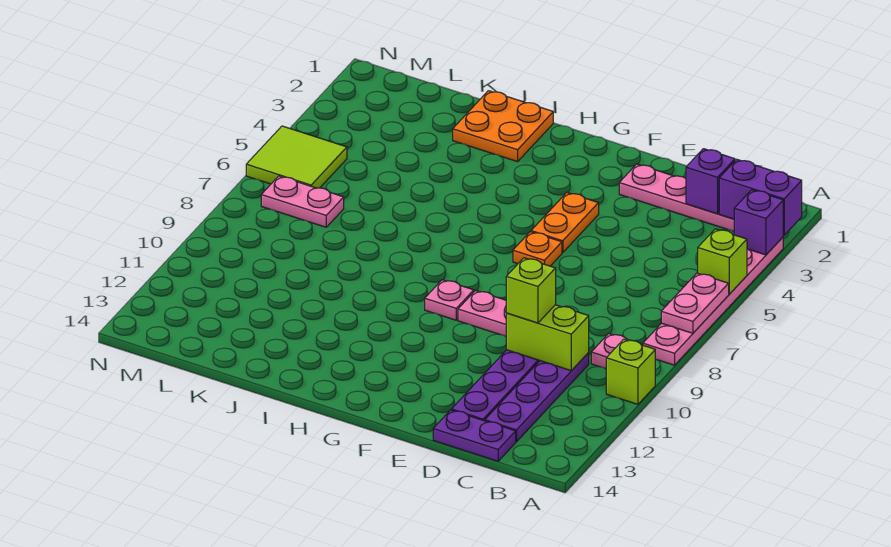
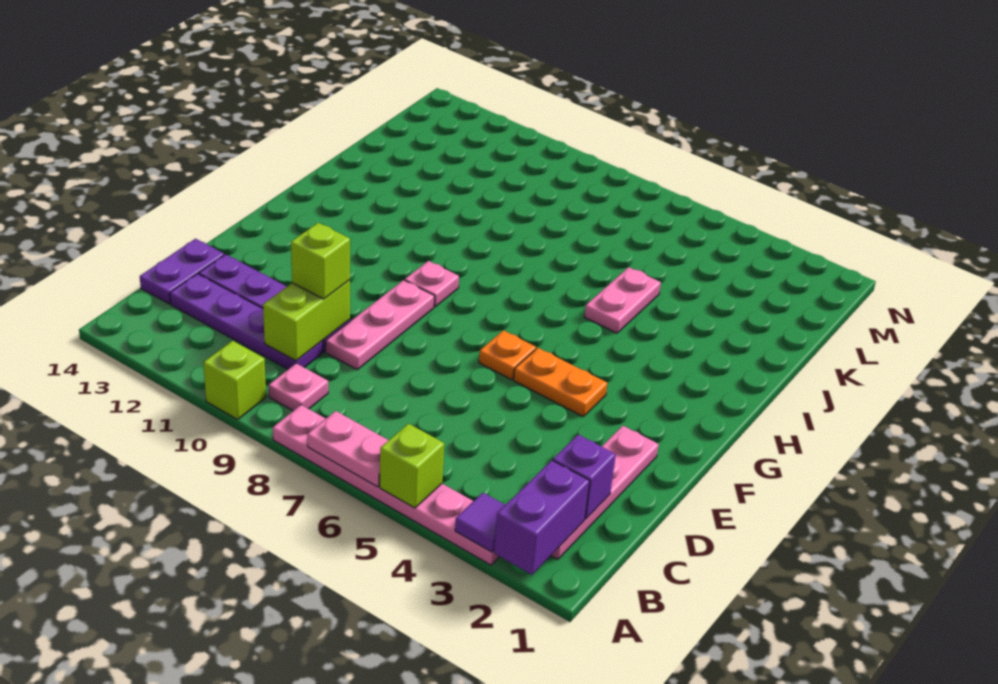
purple 1x1 brick [734,190,783,255] -> purple 1x1 tile [455,493,505,552]
orange 2x2 plate [453,91,553,162] -> none
pink 1x2 plate [261,176,344,227] -> pink 1x2 plate moved to [584,267,661,333]
lime 2x2 tile [246,126,347,188] -> none

